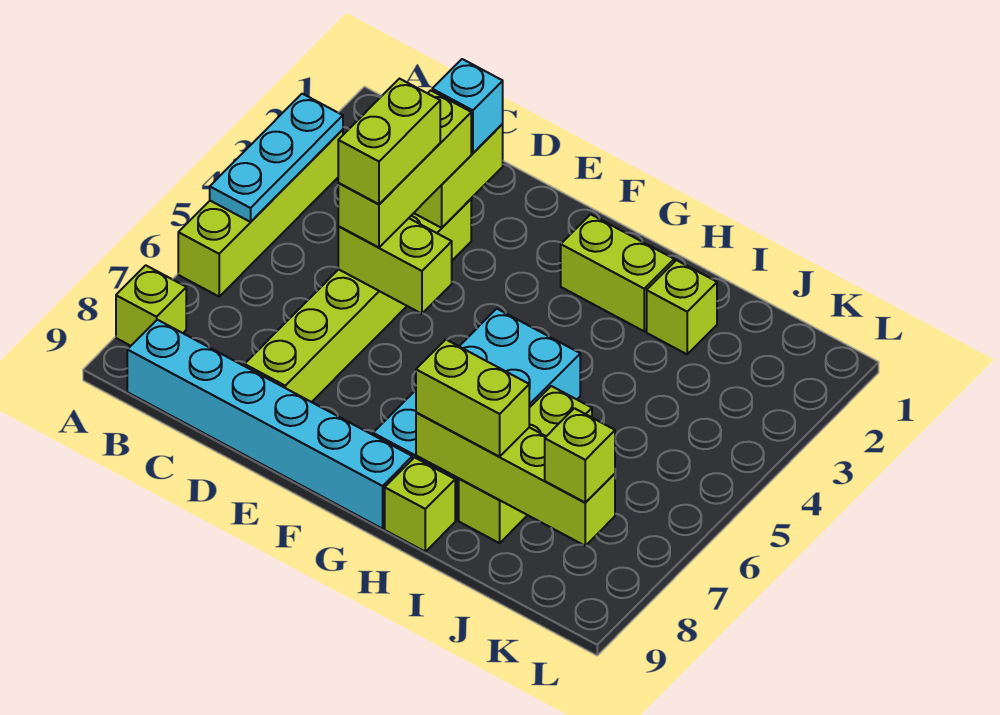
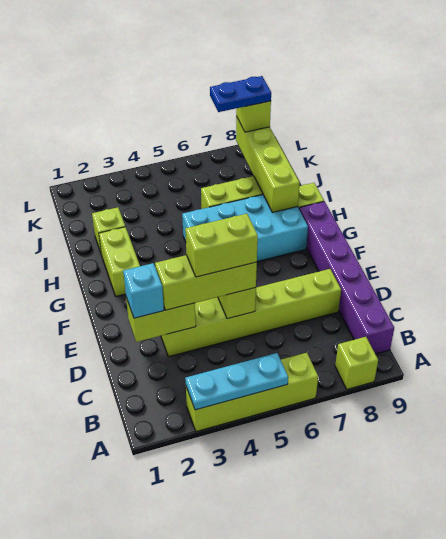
cyan 1x6 brick [127,320,412,529] -> purple 1x6 brick [299,201,394,354]
lime 1x2 brick [416,340,529,457] -> none
none -> blue 1x2 plate [210,76,271,112]

